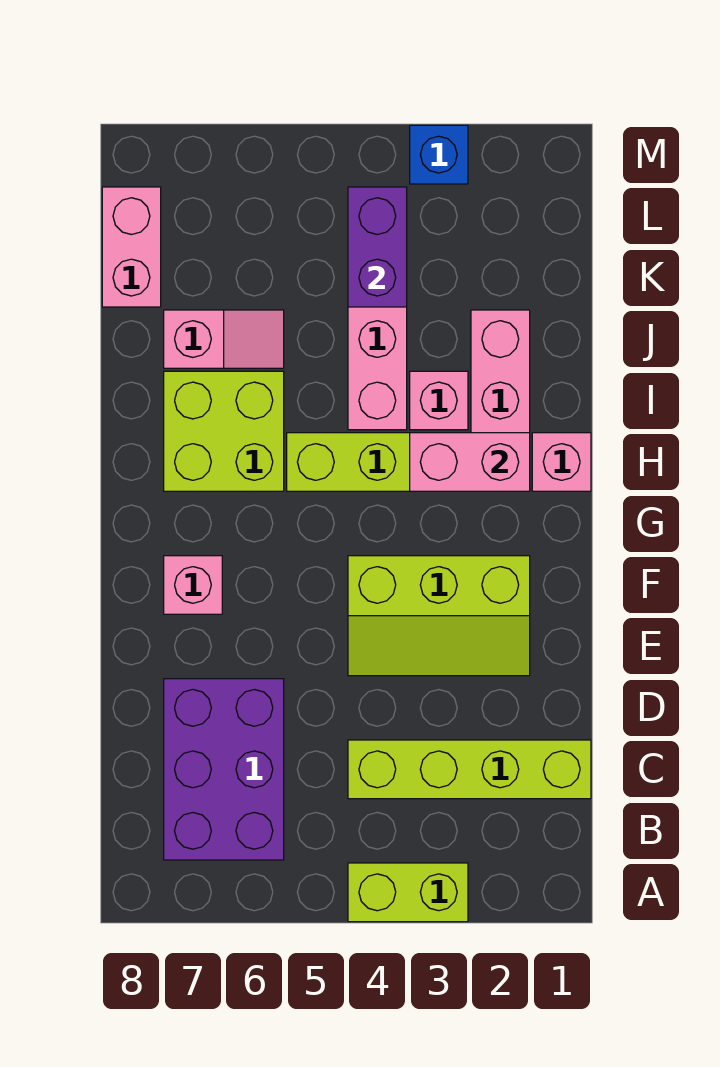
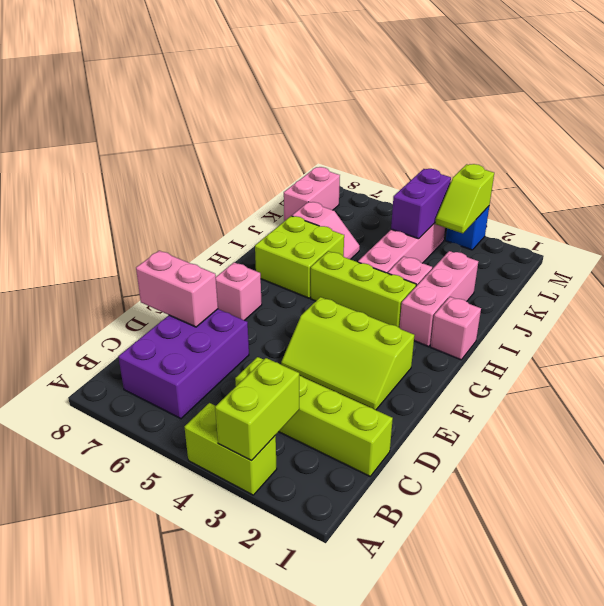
none -> lime 1x2 brick [215,358,299,460]
pink 1x2 brick [410,433,530,491] -> pink 1x2 brick moved to [136,251,218,327]
none -> lime 1x2 slope [435,164,494,233]

